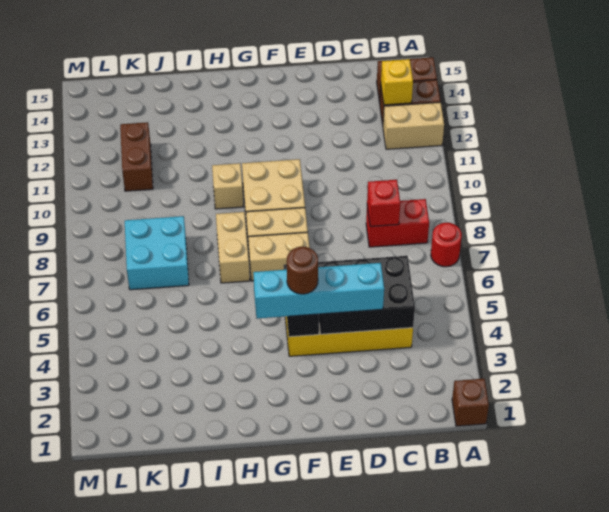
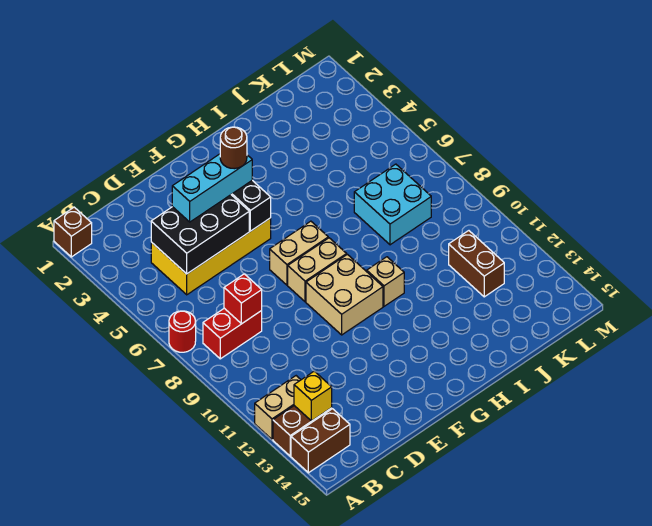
cyan 1x4 brick [253,263,384,319] -> cyan 1x3 brick [172,154,252,222]
tan 1x2 brick [216,212,250,283] -> none

